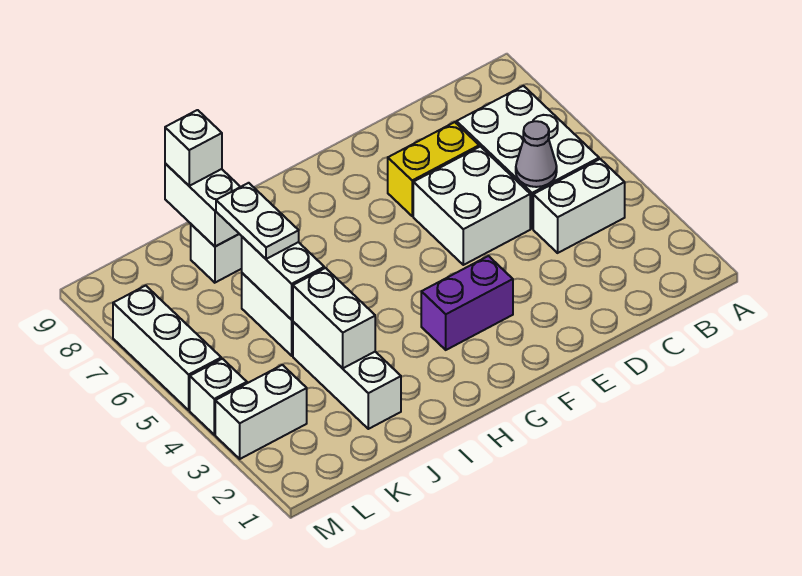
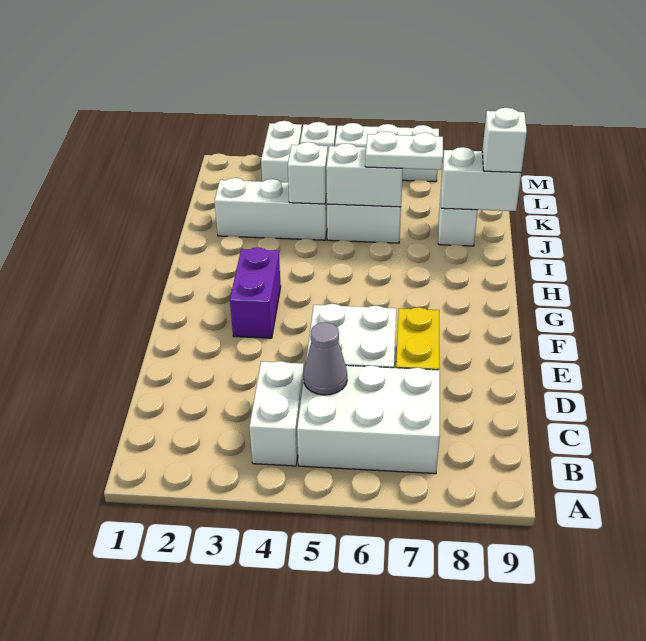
white 1x2 brick [293,268,375,368] -> white 1x1 brick [288,142,328,204]

